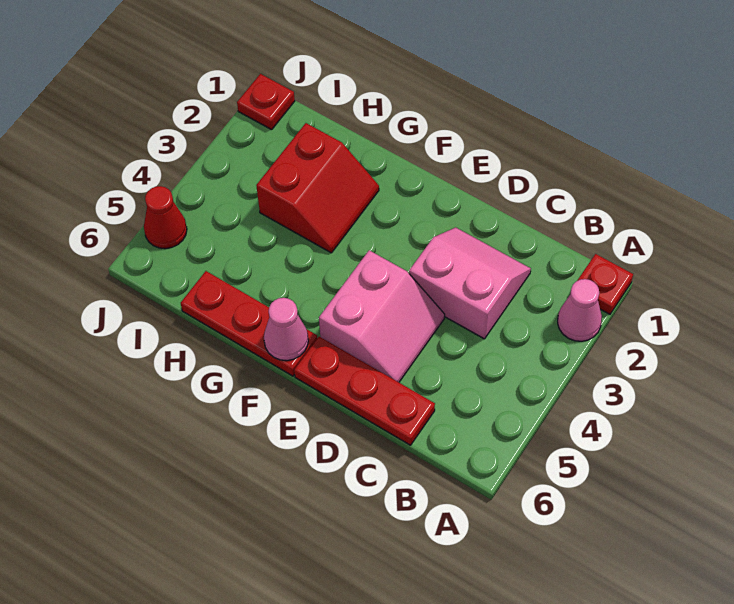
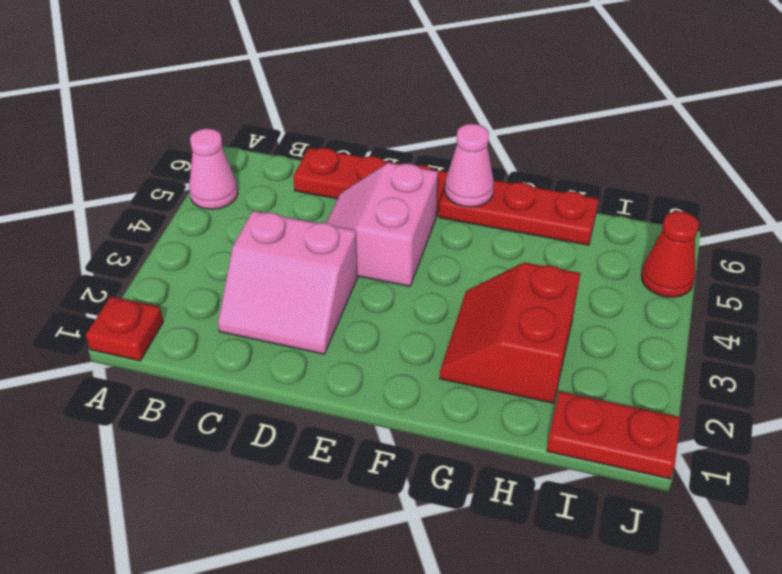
pink 1x1 cone [558,279,602,341] -> pink 1x1 cone moved to [189,129,238,209]
red 1x1 plate [237,74,295,130] -> red 1x2 plate [547,391,680,479]

